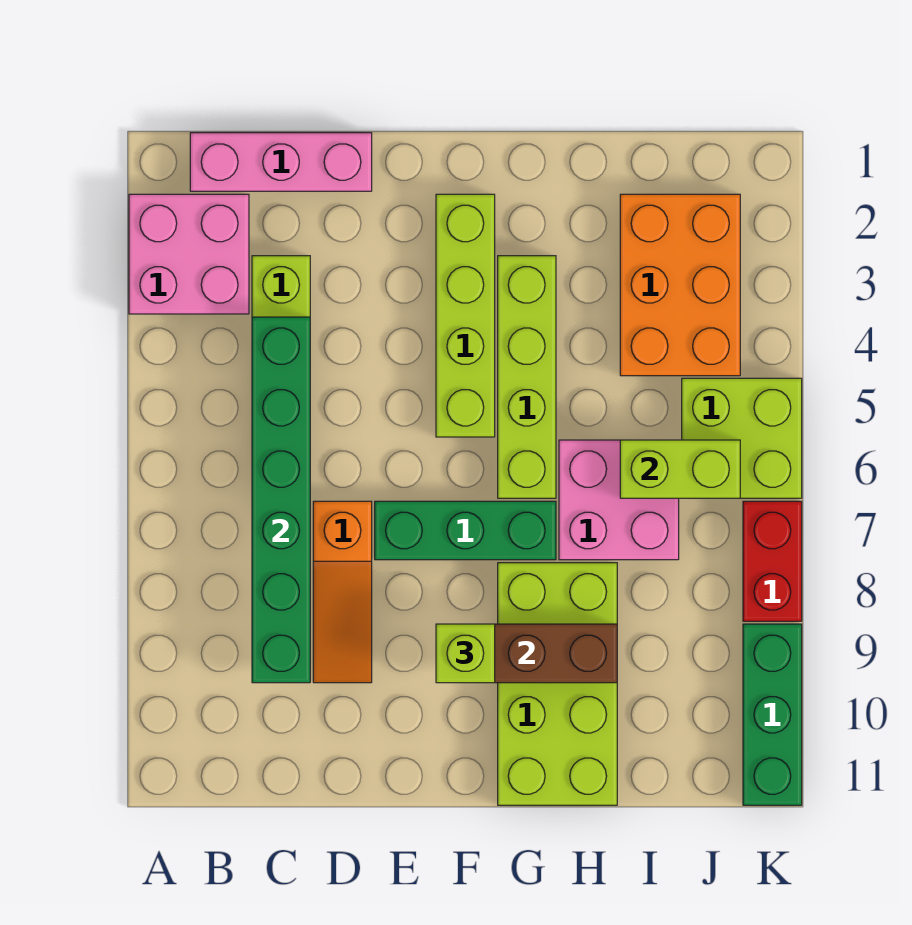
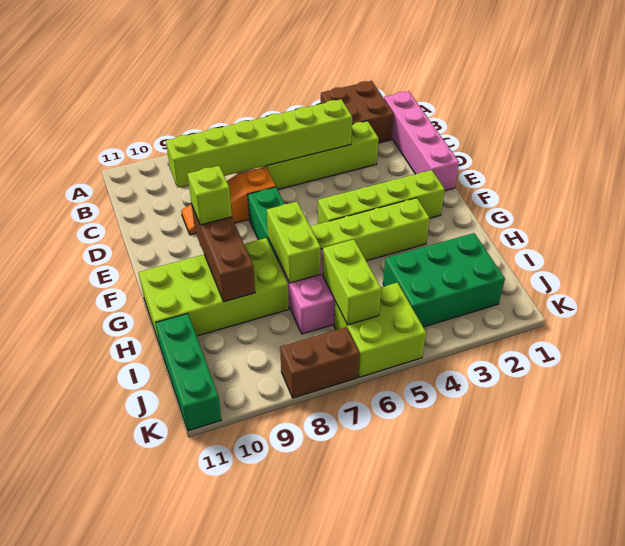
pink 2x2 brick [129,194,249,314] -> brown 2x2 brick [321,81,394,143]
pink 1x3 brick [190,133,372,191] -> pink 1x4 brick [384,91,459,191]
green 1x6 brick [252,317,310,683] -> lime 1x6 brick [166,99,352,187]
none -> lime 1x2 brick [267,202,321,283]
orange 2x3 brick [620,194,740,376] -> green 2x3 brick [383,233,505,327]
red 1x2 brick [743,501,802,621] -> brown 1x2 brick [280,327,360,398]
green 1x3 brick [743,624,802,805] -> green 1x3 brick turned to [155,314,221,431]

